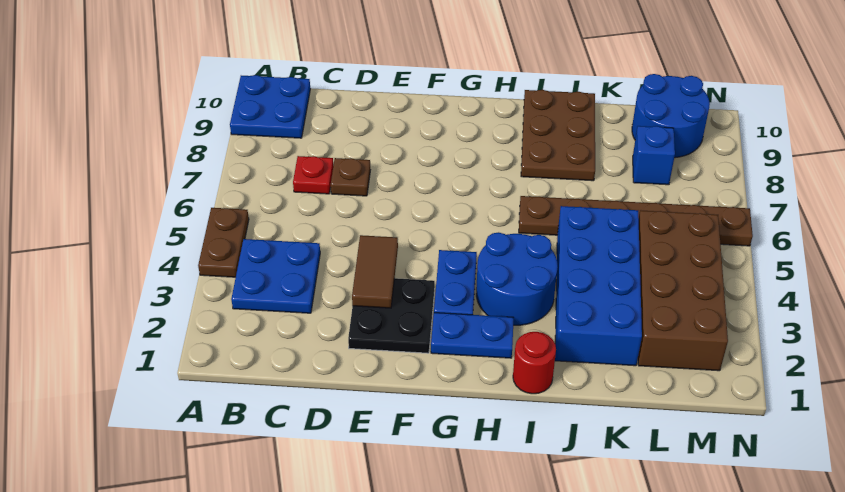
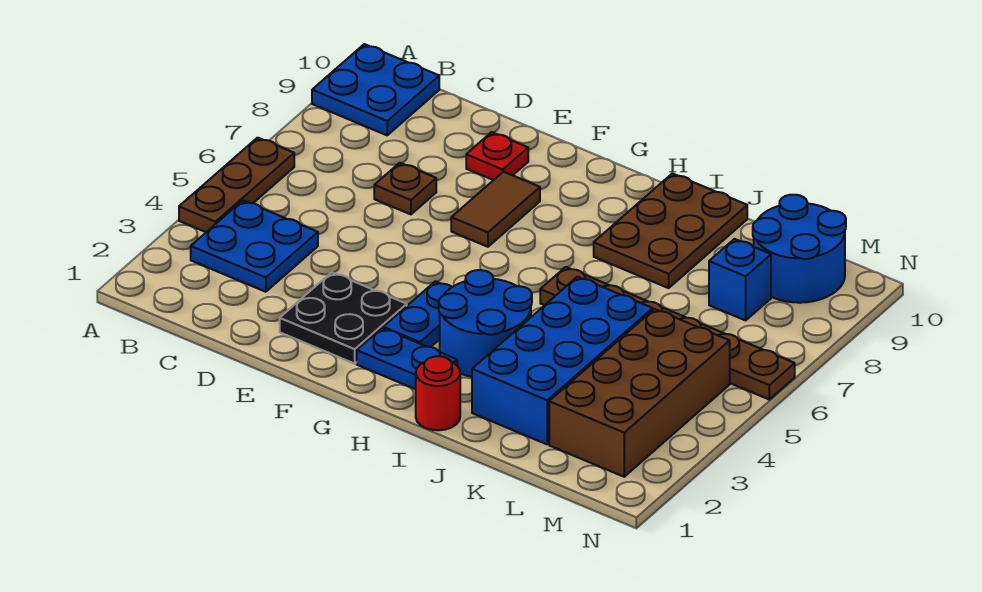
brown 1x2 plate [198,208,249,277] -> brown 1x3 plate [179,138,294,232]
red 1x1 plate [293,156,333,194] -> red 1x1 plate moved to [466,132,528,180]
brown 1x2 tile [352,235,398,308] -> brown 1x2 tile moved to [451,172,540,247]

